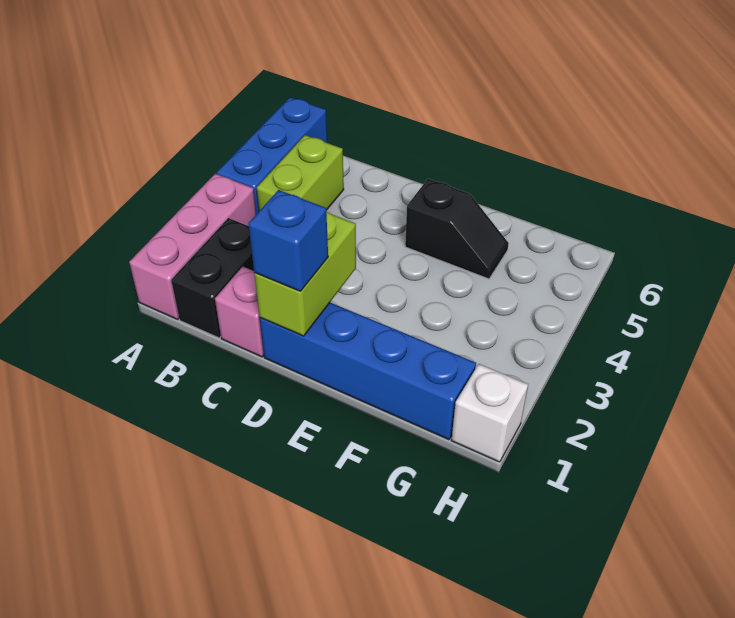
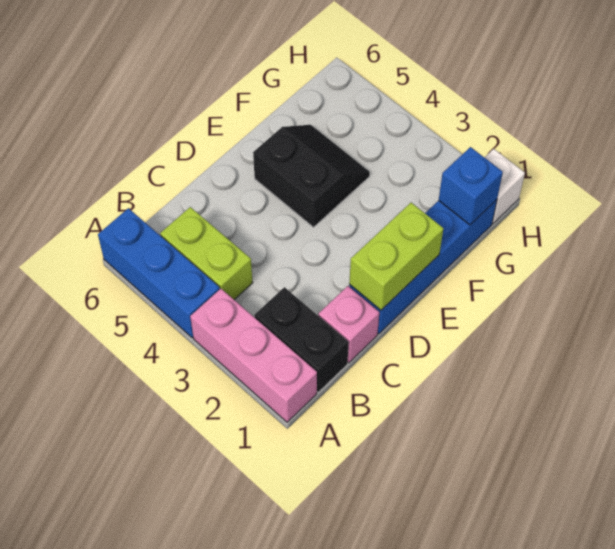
lime 1x2 brick [254,212,356,336] -> lime 1x2 brick turned to [349,203,443,310]
blue 1x1 brick [248,190,328,291] -> blue 1x1 brick moved to [439,147,503,225]
black 1x2 slope [405,179,509,279] -> black 2x2 slope [253,125,370,227]

